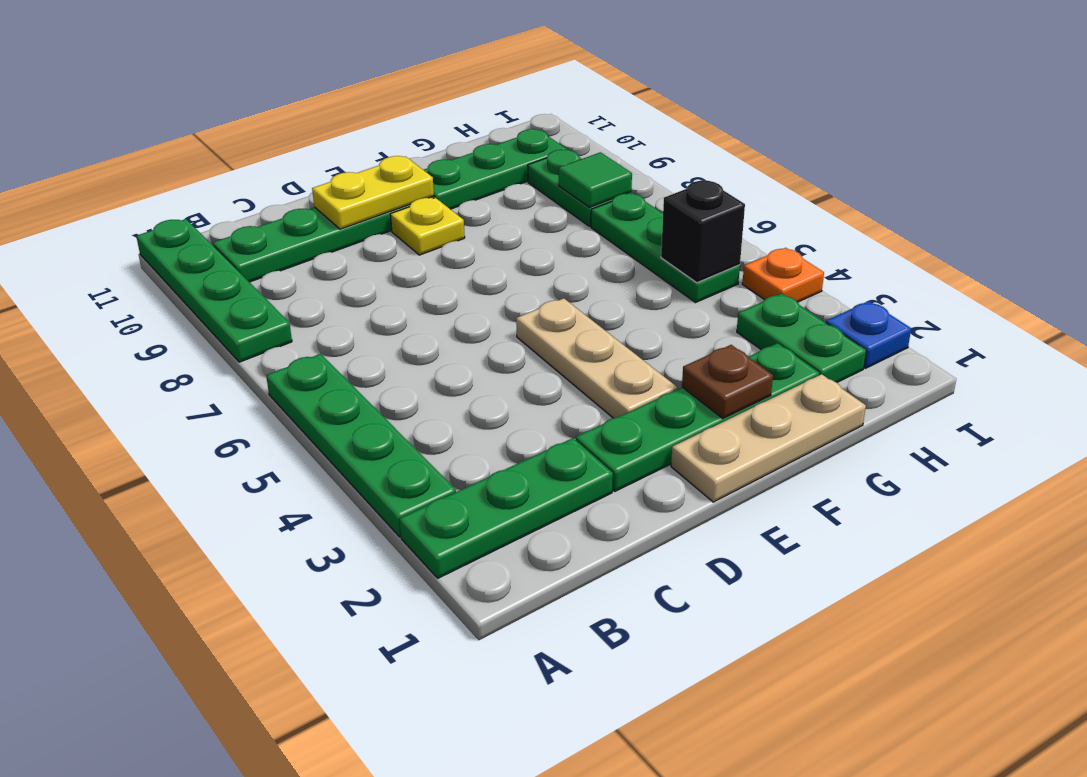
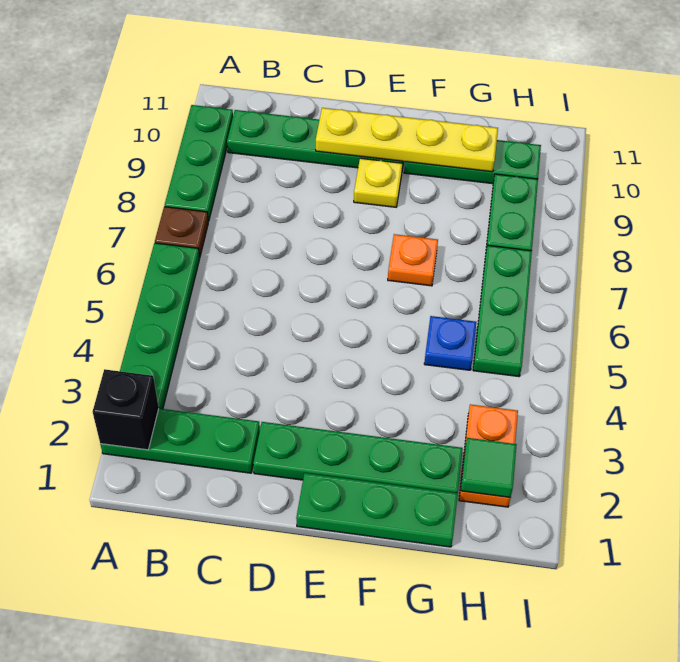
green 1x4 plate [136,219,292,362] -> green 1x3 plate [165,105,233,221]
yellow 1x2 plate [312,156,434,229] -> yellow 1x4 plate [316,108,498,172]
tan 1x3 plate [671,374,866,502] -> green 1x3 plate [296,473,458,547]
tan 1x3 plate [516,298,677,418] -> none
brown 1x1 plate [682,345,773,419] -> brown 1x1 plate moved to [155,207,208,258]
green 1x2 plate [737,293,866,383] -> orange 1x2 plate [459,404,518,507]
black 1x1 brick [661,181,745,283] -> black 1x1 brick moved to [93,369,159,450]
green 1x1 tile [559,152,632,207] -> green 1x1 tile moved to [461,438,517,497]
blue 1x1 plate [826,301,911,368] -> blue 1x1 plate moved to [424,316,476,370]
orange 1x1 plate [742,248,824,302] -> orange 1x1 plate moved to [388,234,438,286]

